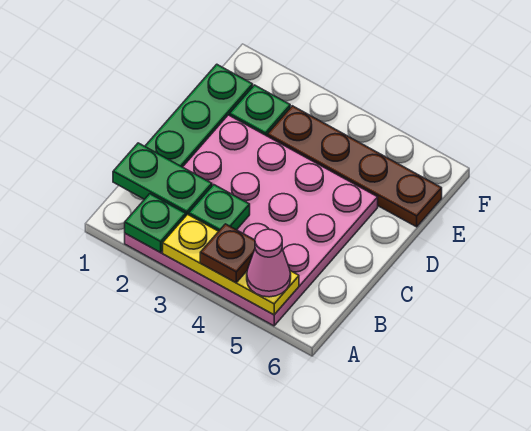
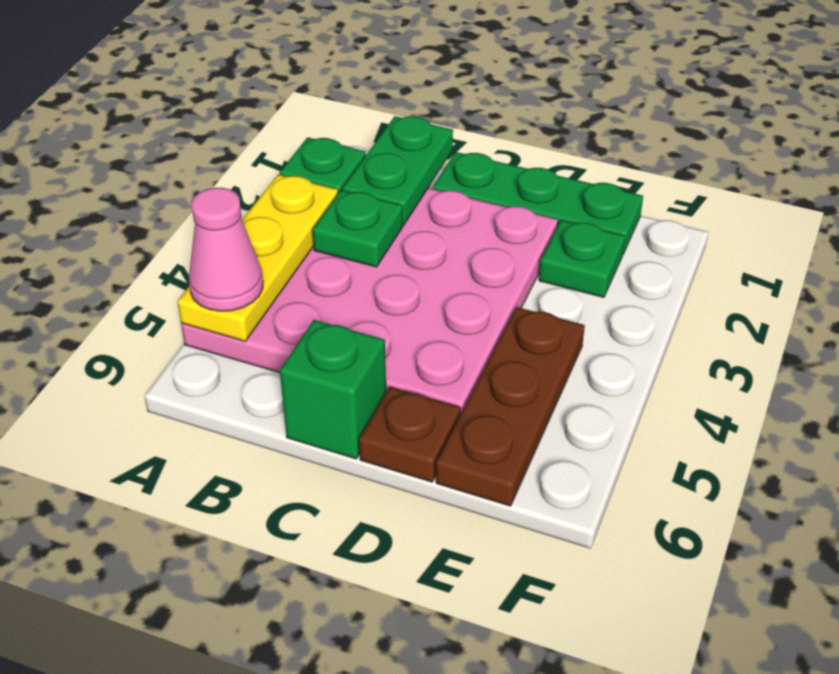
brown 1x1 plate [200,224,255,283] -> brown 1x1 plate moved to [359,387,461,482]
none -> green 1x1 brick [280,320,386,459]
brown 1x4 plate [267,106,442,227] -> brown 1x3 plate [436,307,585,506]

